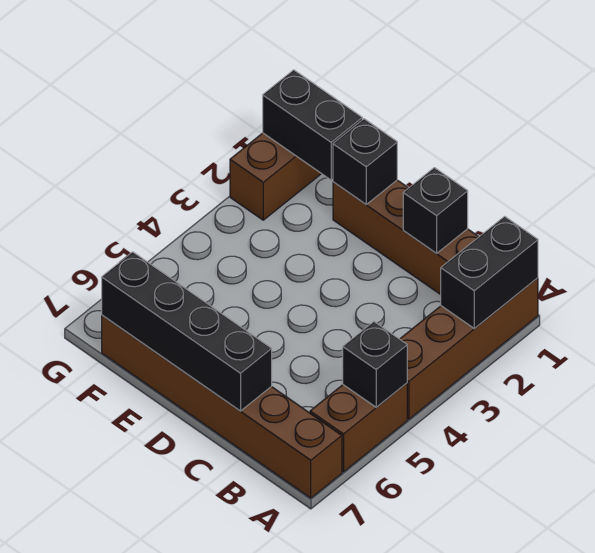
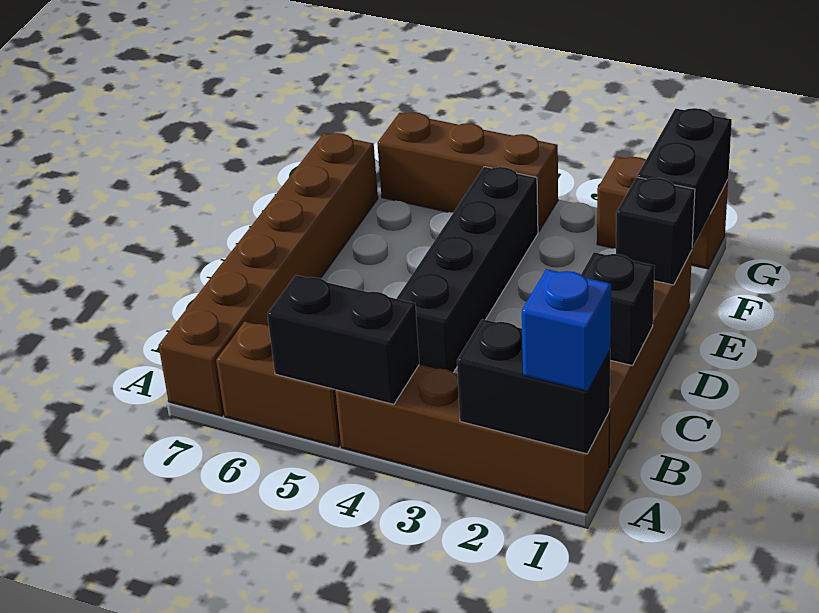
none -> blue 1x1 brick [522,269,611,391]
black 1x1 brick [343,322,407,407] -> black 1x2 brick [267,275,419,404]
black 1x4 brick [102,252,272,411] -> black 1x4 brick moved to [396,167,538,373]
none -> brown 1x3 brick [377,113,558,232]

